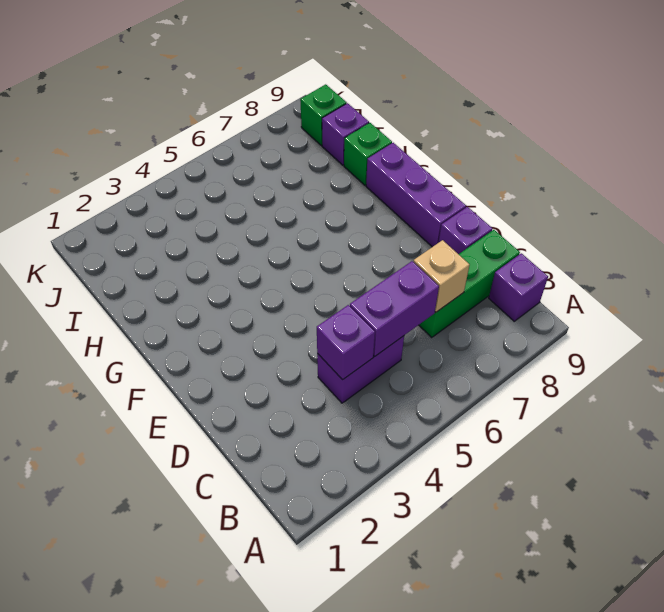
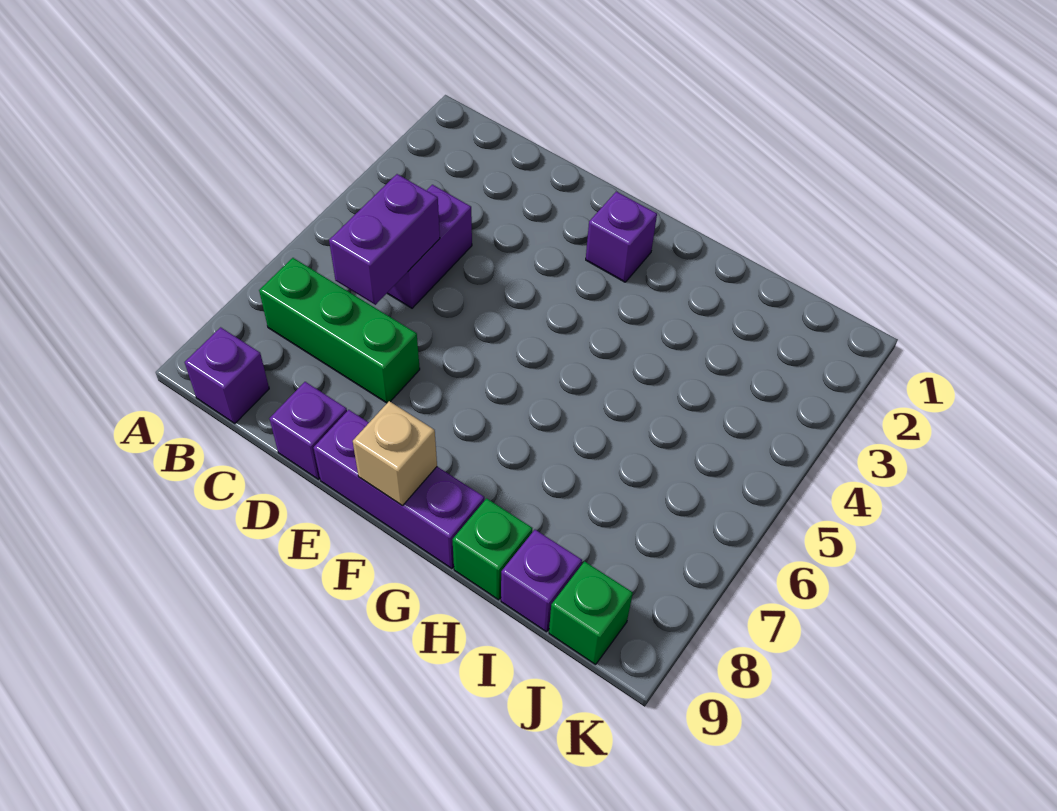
purple 1x1 brick [317,305,375,380] -> purple 1x1 brick moved to [586,192,657,282]
green 1x3 brick [419,230,520,337] -> green 1x3 brick turned to [259,258,420,403]
tan 1x1 brick [413,240,469,312] -> tan 1x1 brick moved to [353,401,437,506]

